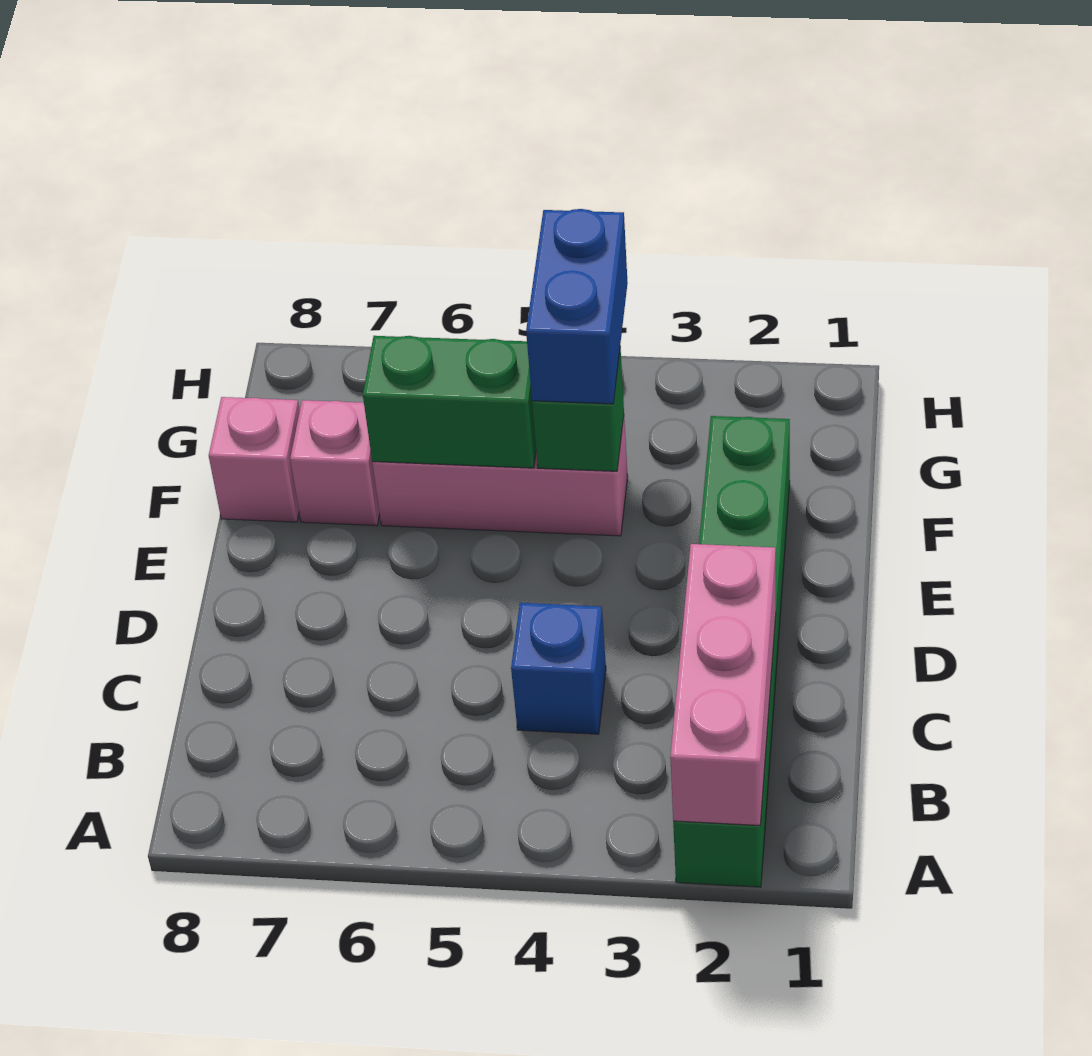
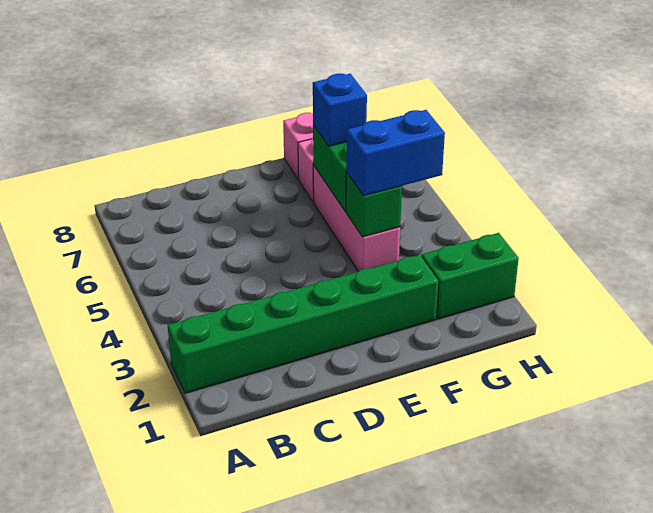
pink 1x3 brick [670,544,776,825] -> none
blue 1x1 brick [511,603,606,734] -> blue 1x1 brick moved to [313,74,367,146]
none -> green 1x2 brick [422,233,519,319]

